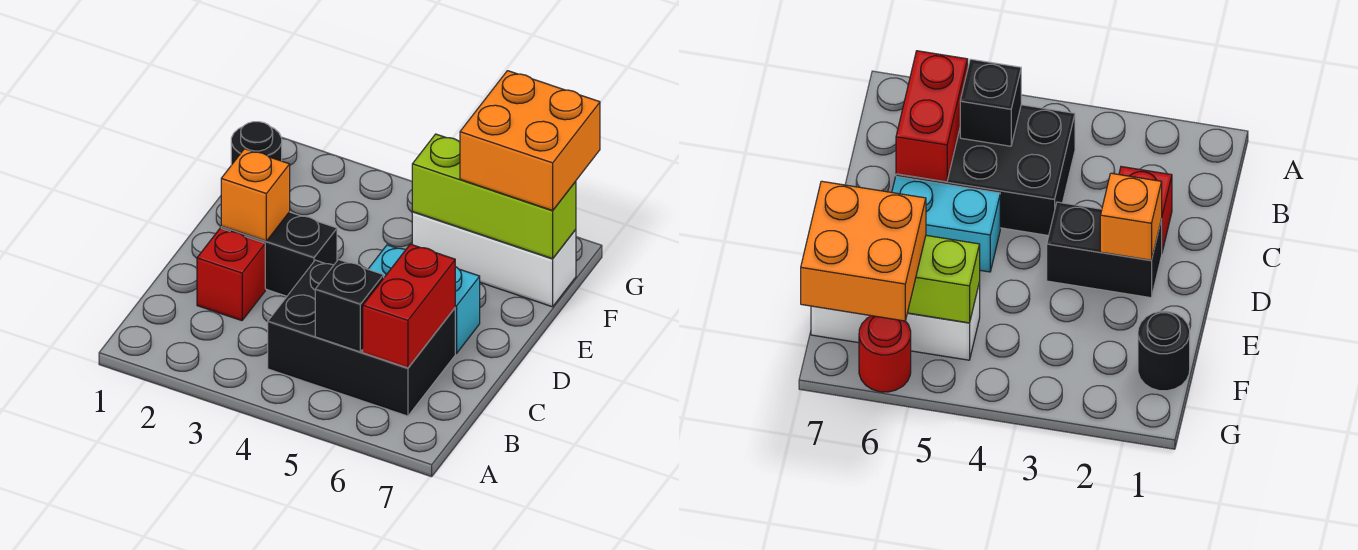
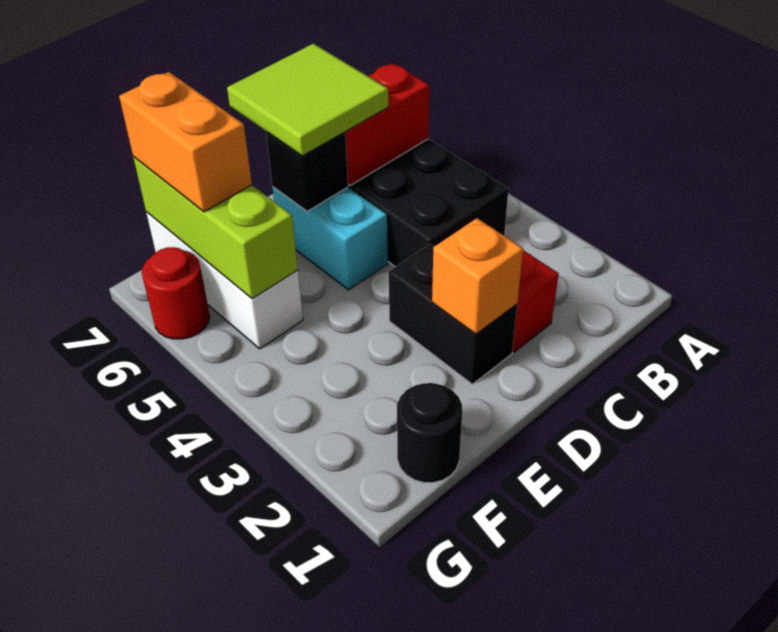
black 1x1 brick [315,260,384,352] -> black 1x1 brick moved to [266,132,348,211]
none -> lime 2x2 tile [227,44,388,156]
orange 2x2 brick [460,71,600,210] -> orange 1x2 brick [119,72,252,212]

